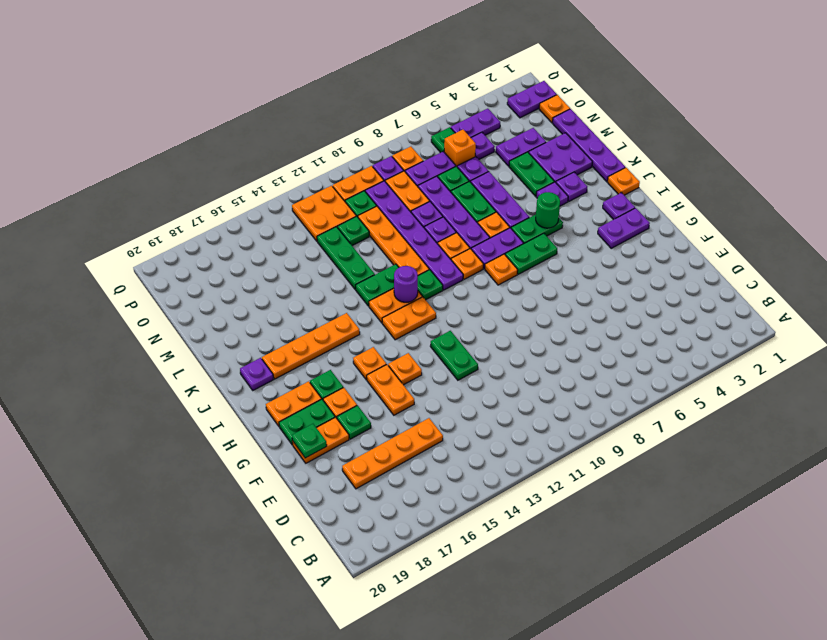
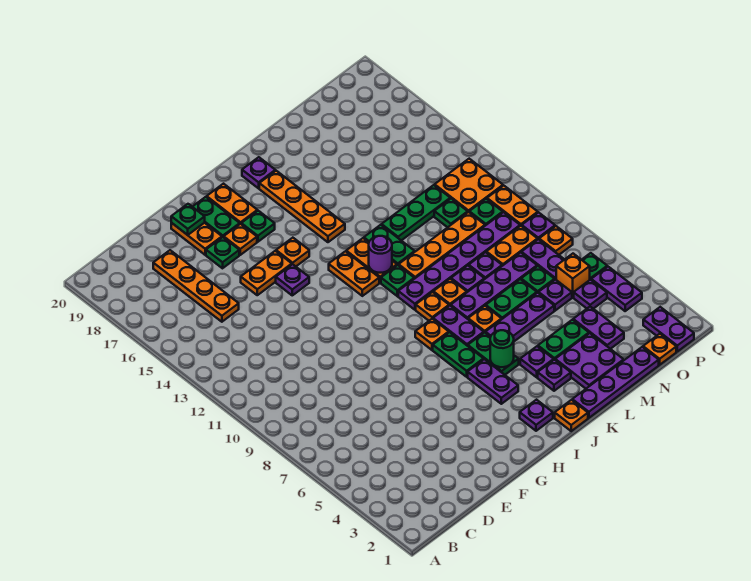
green 1x2 plate [430,331,478,380] -> none
orange 1x1 plate [388,353,422,385] -> purple 1x1 plate [276,264,309,295]
purple 1x2 plate [598,208,650,248] -> purple 1x2 plate moved to [468,359,518,404]

